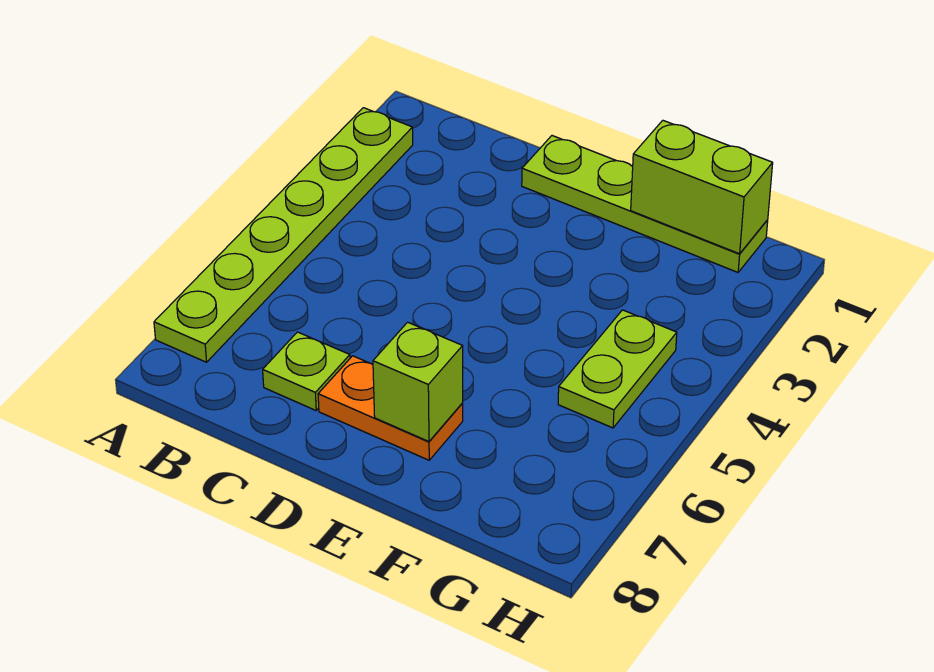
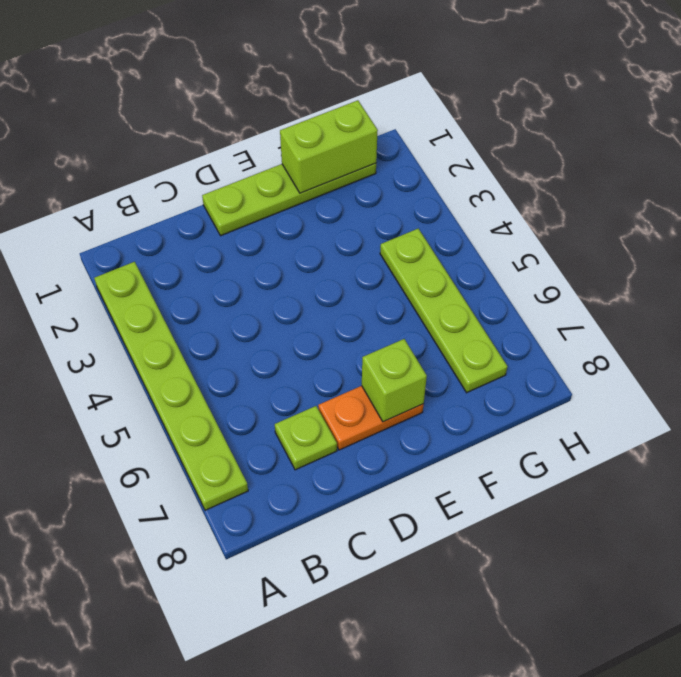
lime 1x2 plate [558,310,677,428] -> lime 1x4 plate [380,229,507,393]

